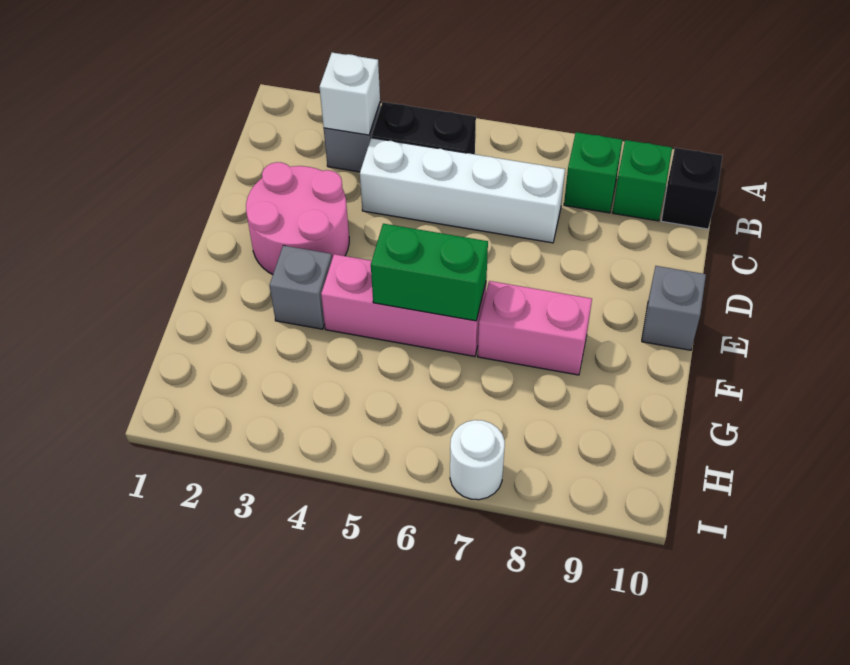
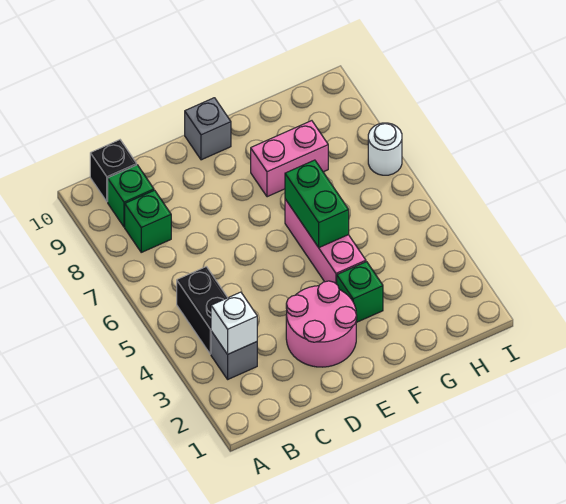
white 1x4 brick [360,138,565,243] -> none
grey 1x1 brick [269,245,332,329] -> green 1x1 brick [337,262,383,323]
pink 1x2 brick [478,281,592,375] -> pink 1x2 brick turned to [251,121,328,197]

